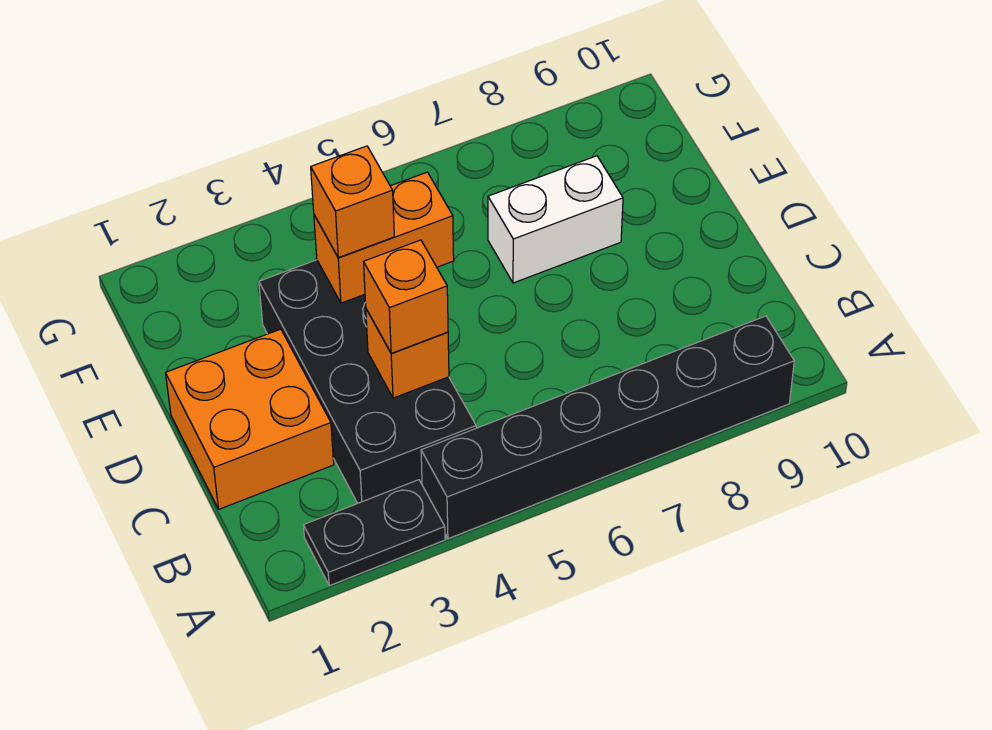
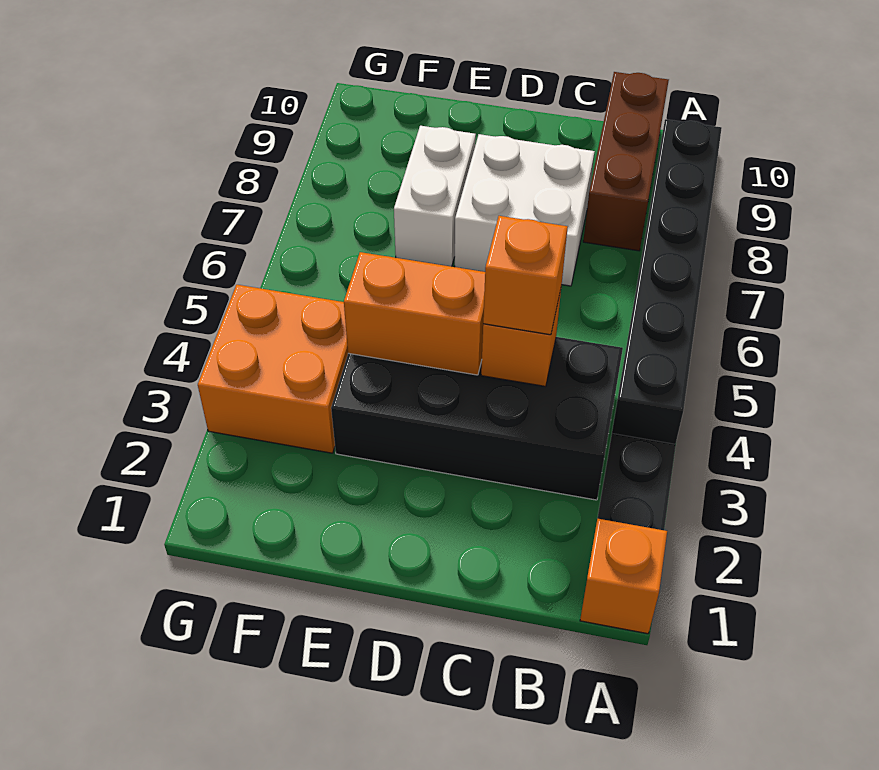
none -> brown 1x3 brick [583,72,669,251]
orange 2x2 brick [166,329,334,509] -> orange 2x2 brick moved to [198,285,348,453]
none -> white 2x2 brick [455,134,595,286]
orange 1x2 brick [314,172,454,303] -> orange 1x2 brick turned to [344,252,485,375]
orange 1x1 brick [311,146,394,258] -> orange 1x1 brick moved to [580,519,667,634]

